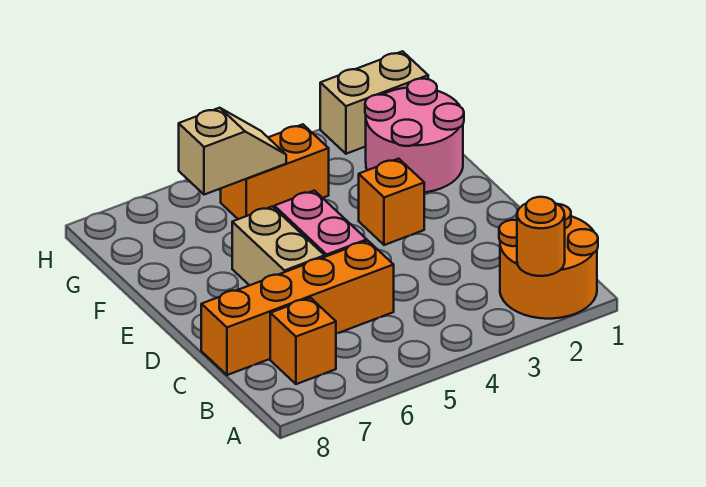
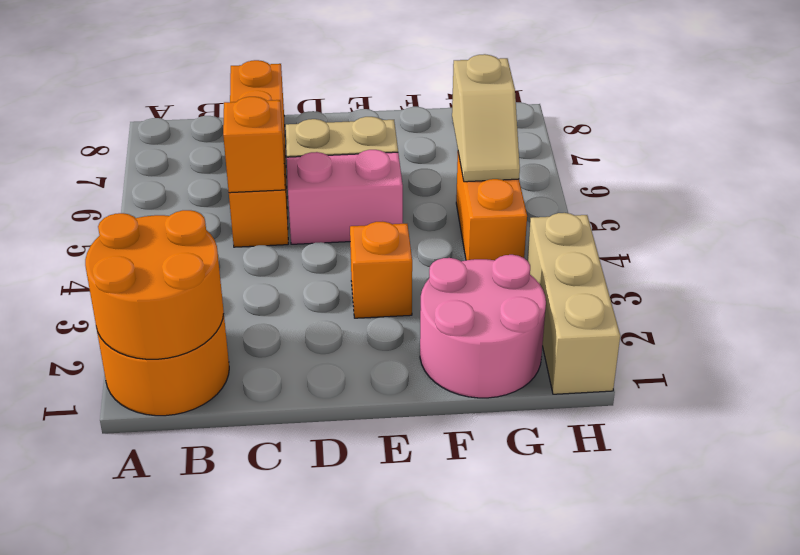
orange 1x1 round brick [517,197,565,276] -> orange 2x2 round brick [85,210,224,359]
orange 1x1 brick [270,298,336,384] -> orange 1x1 brick moved to [223,97,285,193]
tan 1x2 brick [320,51,428,154] -> tan 1x3 brick [527,213,620,394]

